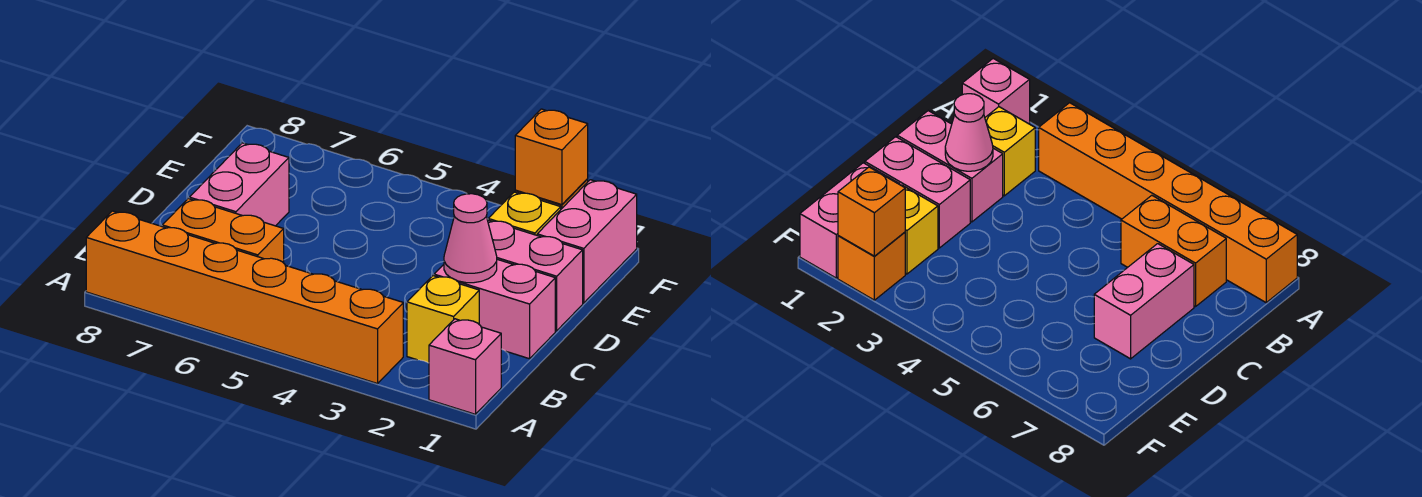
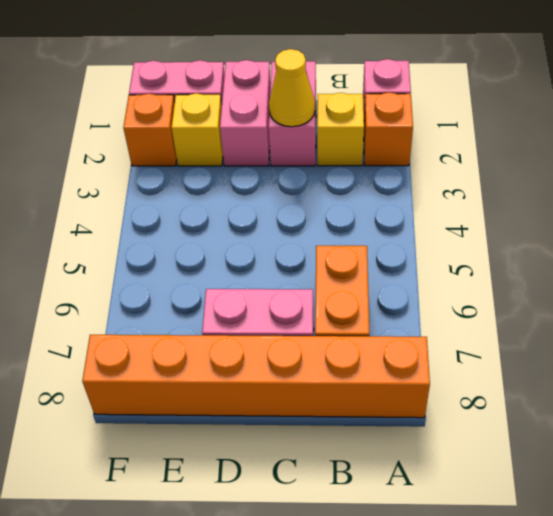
orange 1x6 brick [86,211,403,384] -> orange 1x6 brick turned to [82,335,430,418]
pink 1x1 cone [444,194,497,283] -> yellow 1x1 cone [269,49,315,127]
orange 1x1 brick [515,109,588,205] -> orange 1x1 brick moved to [364,92,413,166]

